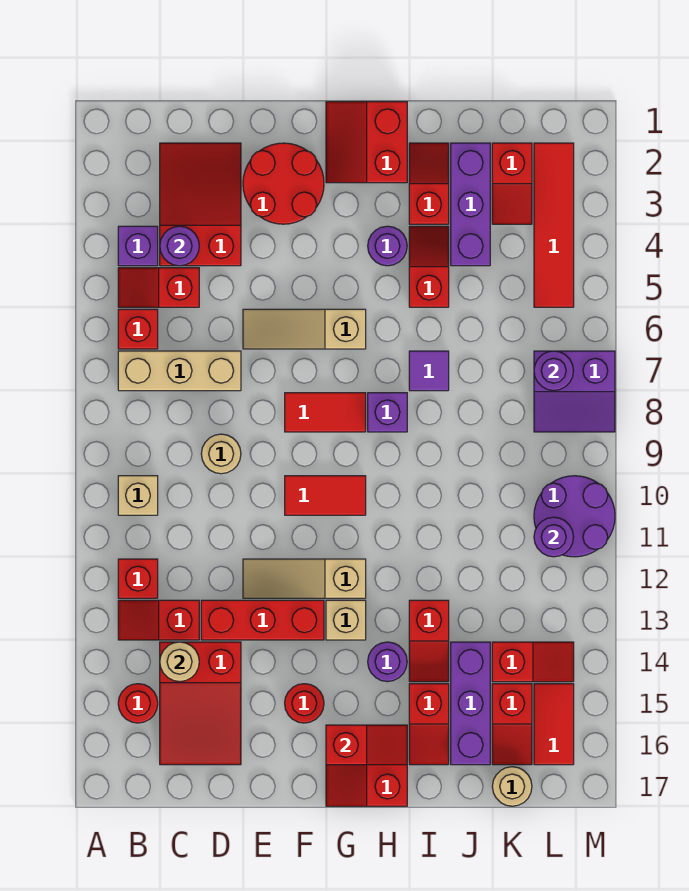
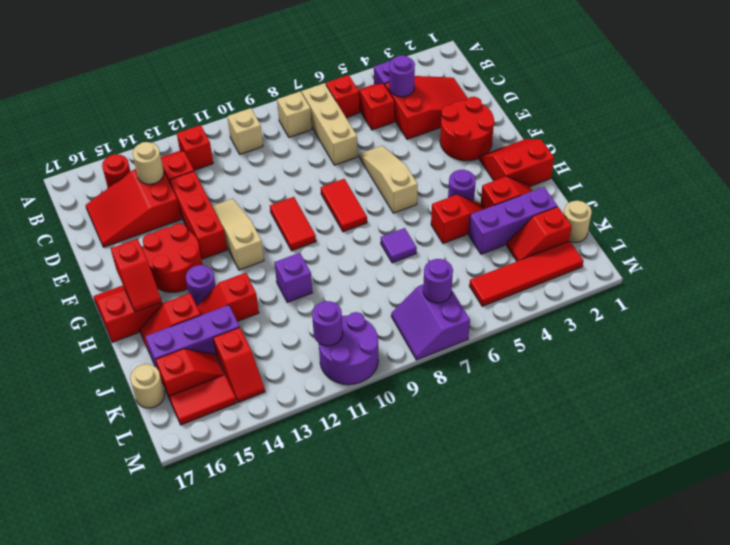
tan 1x1 round brick [201,434,241,474] -> tan 1x1 round brick moved to [564,201,592,243]
red 1x1 round brick [285,684,324,723] -> red 2x2 round brick [143,224,202,292]
tan 1x1 brick [326,600,366,640] -> tan 1x1 brick moved to [277,92,312,137]
purple 1x1 brick [368,393,407,432] -> purple 1x1 brick moved to [274,253,312,303]
red 1x2 slope [492,684,532,765] -> red 1x2 slope turned to [156,349,224,399]

